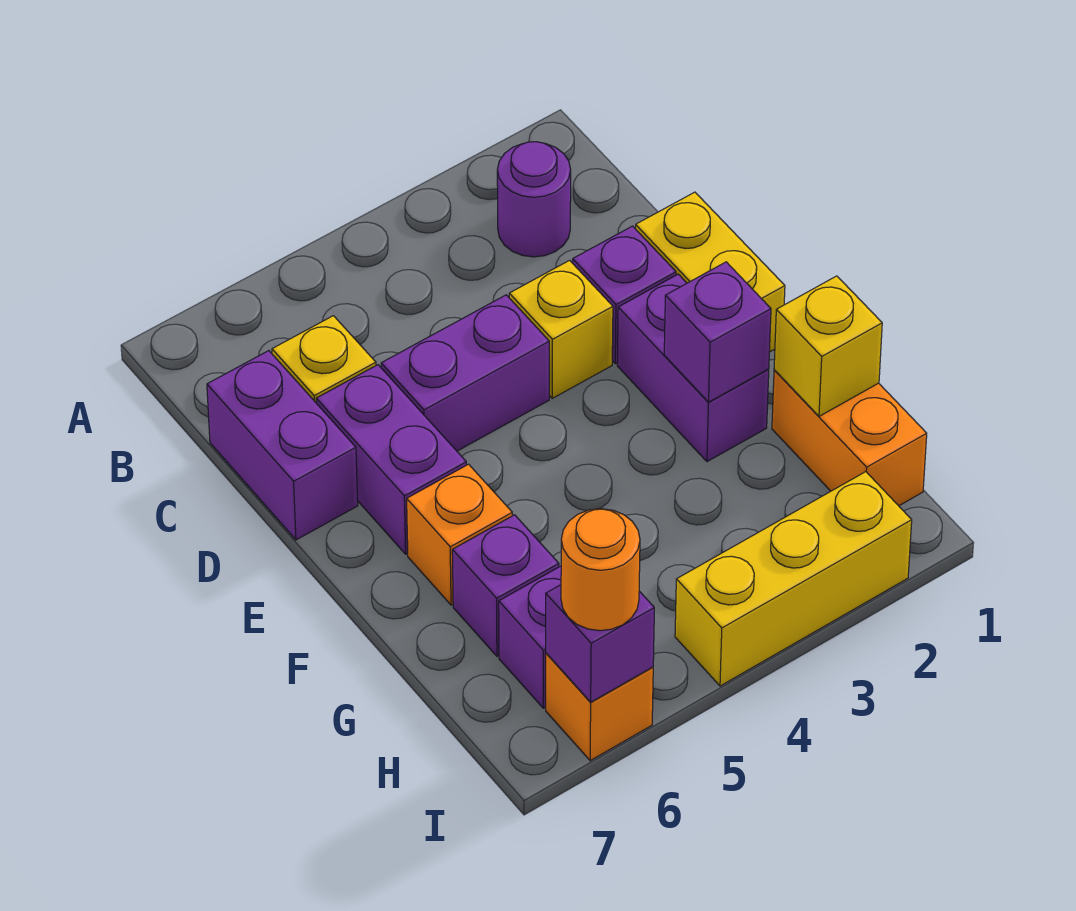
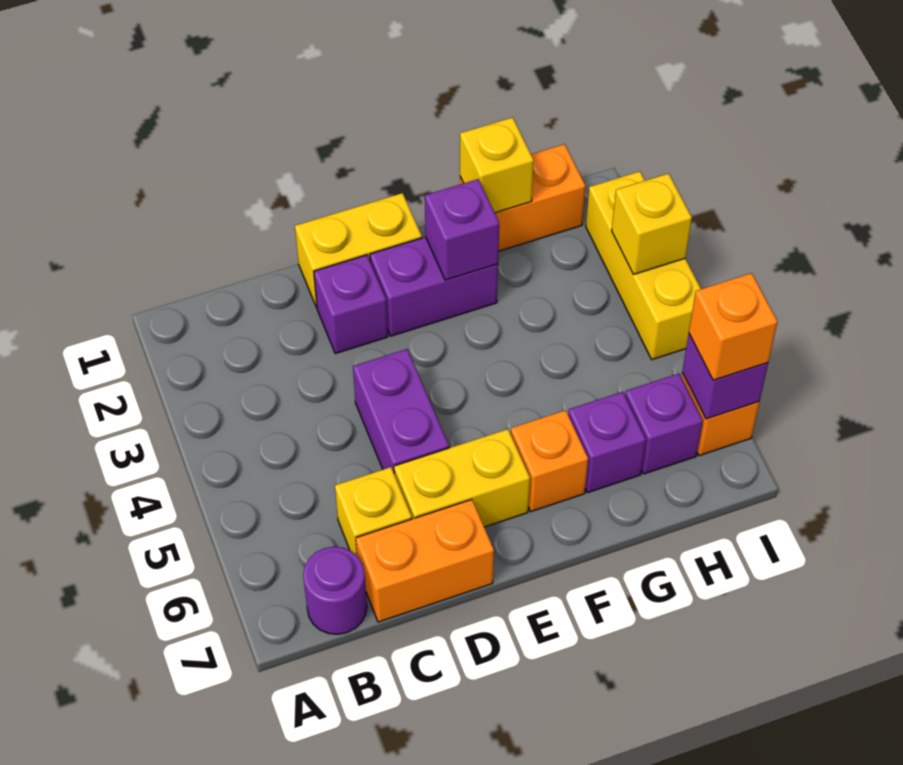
purple 1x1 round brick [497,142,571,257] -> purple 1x1 round brick moved to [303,547,367,634]
purple 1x2 brick [207,351,358,540] -> orange 1x2 brick [356,500,494,622]
yellow 1x1 brick [509,260,613,398] -> yellow 1x1 brick moved to [612,173,692,274]
purple 1x2 brick [316,365,466,554] -> yellow 1x2 brick [394,429,530,527]
orange 1x1 round brick [561,509,640,631] -> orange 1x1 brick [689,273,778,380]

